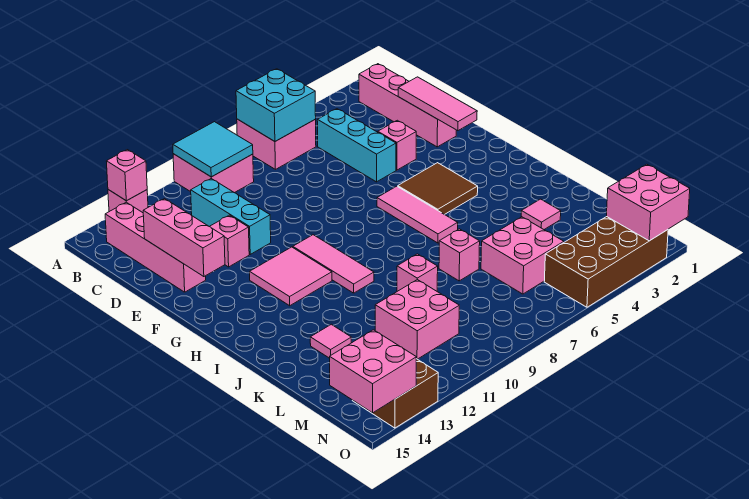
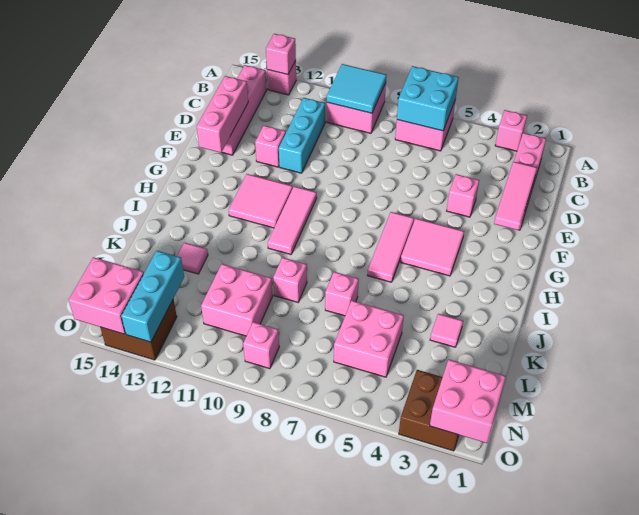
none -> pink 1x1 brick [495,110,527,151]
cyan 1x3 brick [317,109,396,182] -> cyan 1x3 brick moved to [121,251,184,342]
brown 2x2 tile [398,163,478,215] -> pink 2x2 tile [401,218,464,276]
brown 2x4 brick [544,217,668,307] -> brown 2x2 brick [399,370,459,451]
none -> pink 1x1 brick [243,322,279,369]

